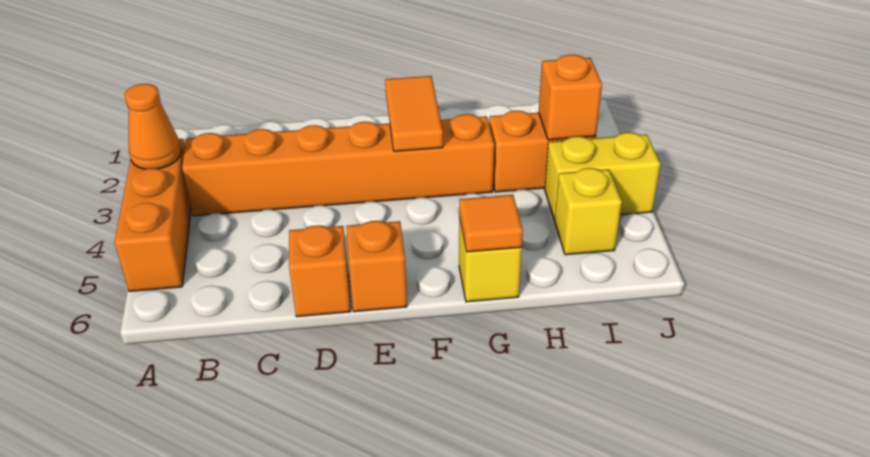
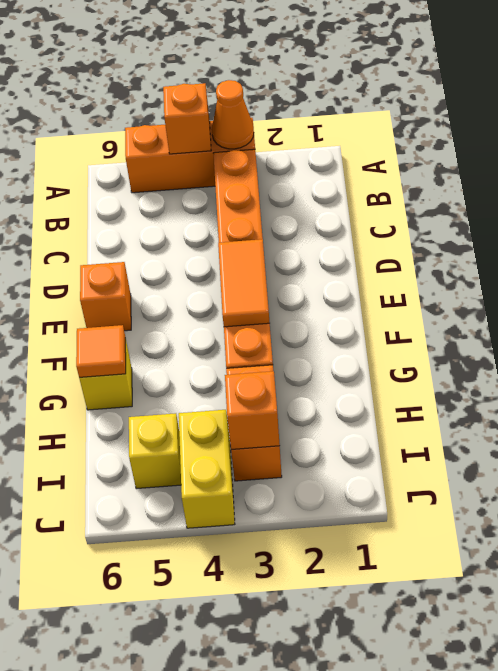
orange 1x1 brick [289,225,351,317] -> orange 1x1 brick moved to [163,83,211,154]
orange 1x2 tile [385,76,443,151] -> orange 1x2 tile turned to [218,239,270,327]

